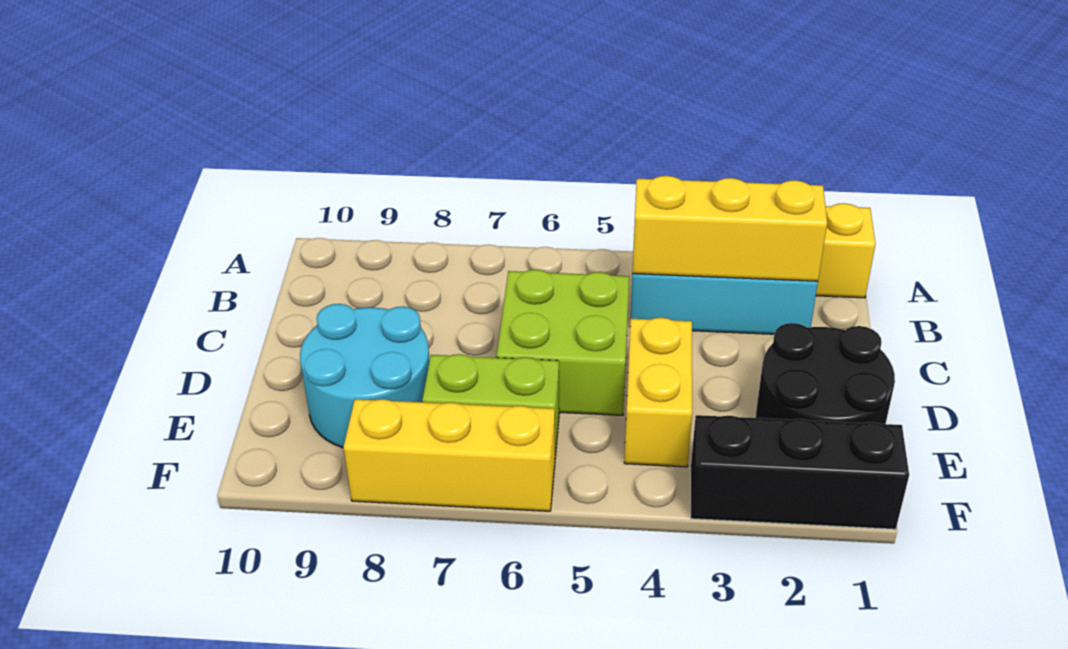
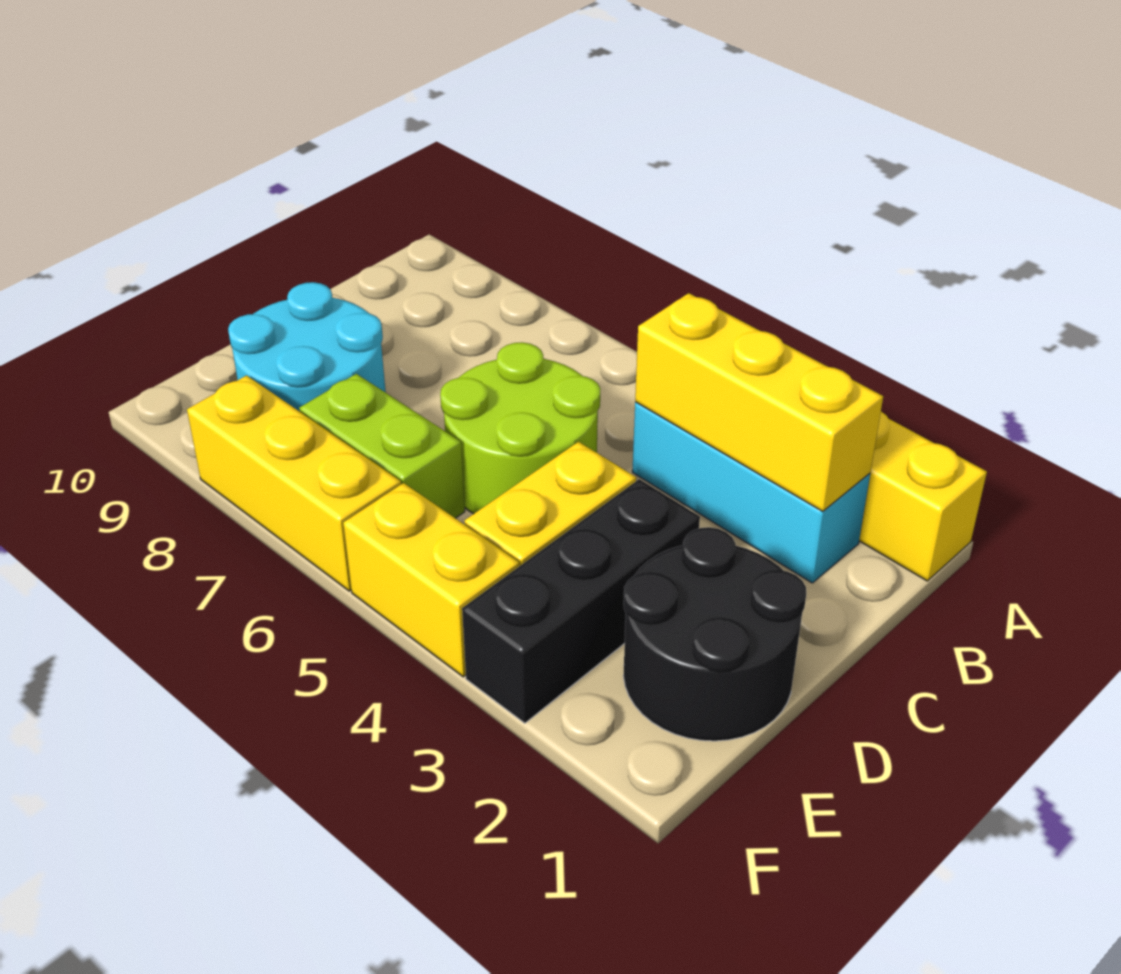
lime 2x2 brick [497,270,629,415] -> lime 2x2 round brick [440,342,600,514]
black 1x3 brick [691,415,909,529] -> black 1x3 brick turned to [462,479,700,723]
none -> yellow 1x2 brick [343,483,520,677]

